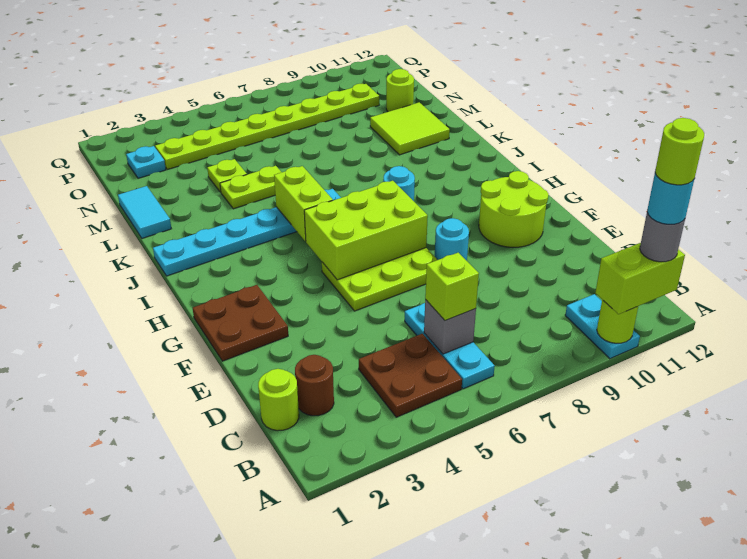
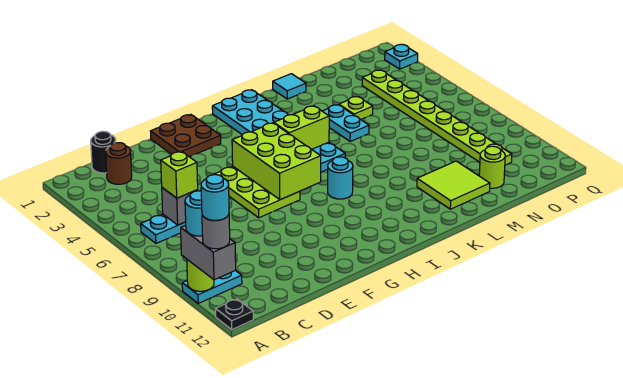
lime 1x2 brick [595,243,685,314] -> grey 1x2 brick [181,225,236,280]
lime 1x1 round brick [655,118,704,185] -> none
none -> black 1x1 plate [216,299,253,330]
brown 2x2 plate [359,334,462,417] -> none
lime 1x1 round brick [258,369,299,431] -> black 1x1 round brick [91,131,116,173]
cyan 1x1 round brick [435,218,469,261] -> cyan 1x1 round brick moved to [185,191,202,236]
lime 2x2 round brick [479,171,548,247] -> none
cyan 1x6 plate [153,189,341,276] -> cyan 2x6 plate [212,90,345,172]
cyan 1x2 tile [118,186,171,238] -> cyan 1x1 tile [273,74,306,99]
lime 1x2 plate [220,166,282,209] -> cyan 1x2 plate [323,105,369,142]
cyan 1x1 plate [126,146,166,178] -> cyan 1x1 plate moved to [385,44,418,69]

